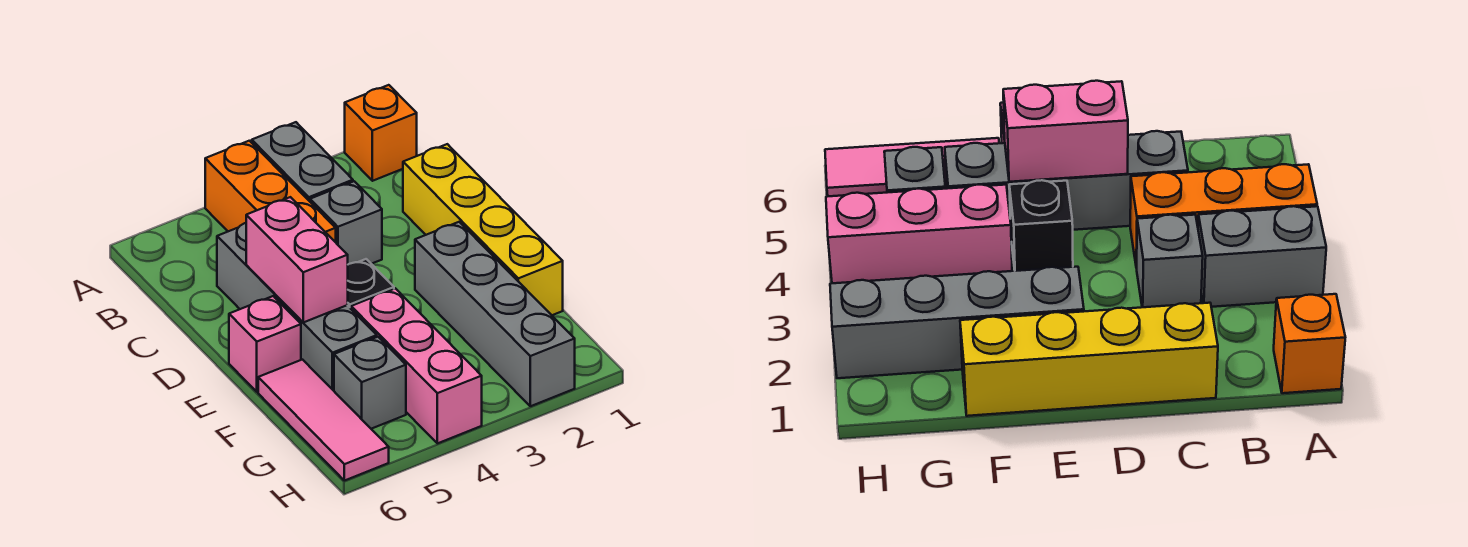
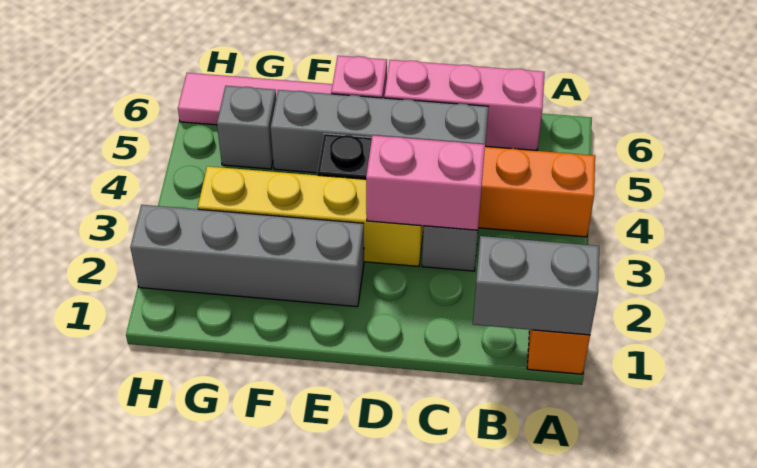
grey 1x2 brick [252,122,353,201] -> grey 1x2 brick moved to [473,236,599,335]
yellow 1x4 brick [403,144,563,315] -> yellow 1x4 brick moved to [198,166,423,266]
pink 1x2 brick [246,197,348,322] -> pink 1x2 brick moved to [366,135,485,230]
pink 1x3 brick [351,288,482,443] -> pink 1x3 brick moved to [384,60,545,151]

